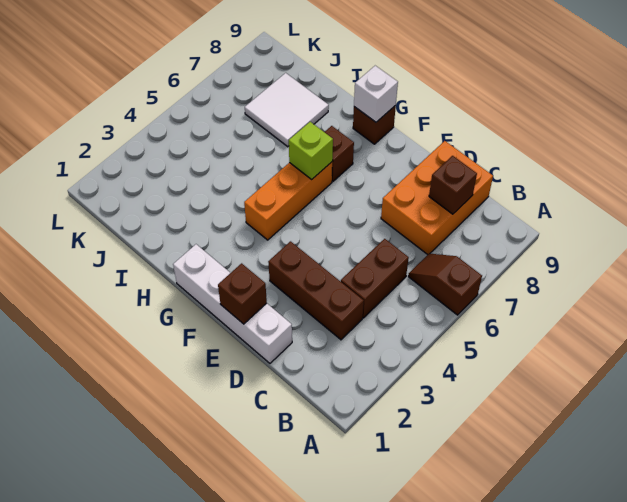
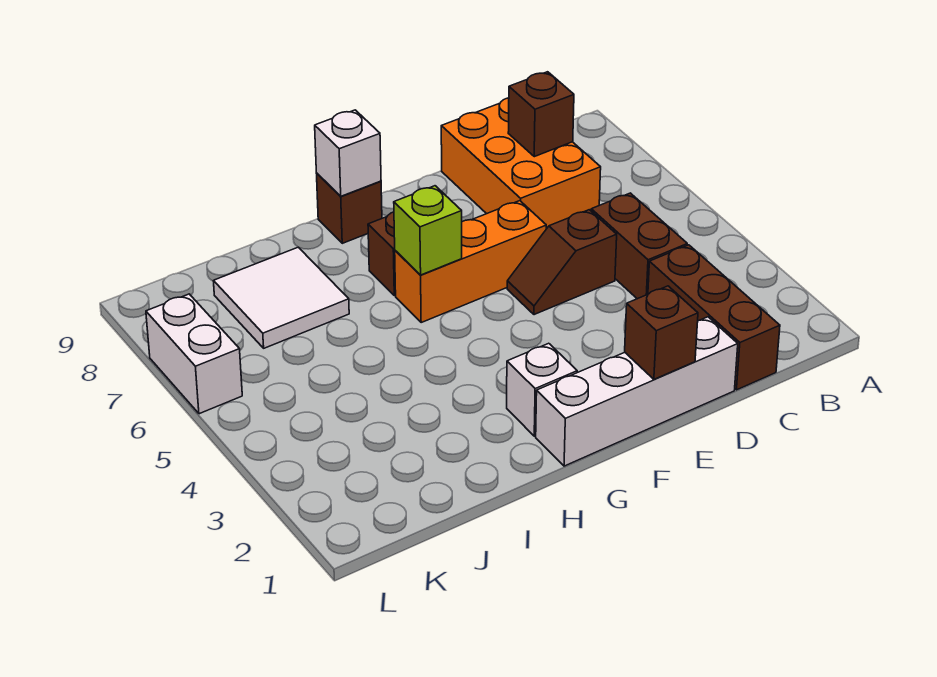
brown 1x2 slope [408,254,482,315] -> brown 1x2 slope moved to [507,210,617,315]
brown 1x3 brick [268,241,364,340] -> brown 1x3 brick turned to [648,245,780,390]
none -> white 1x1 brick [507,343,577,436]
orange 1x3 brick [244,162,332,240] -> orange 1x3 brick turned to [395,201,546,322]
none -> white 1x2 brick [146,294,242,414]

